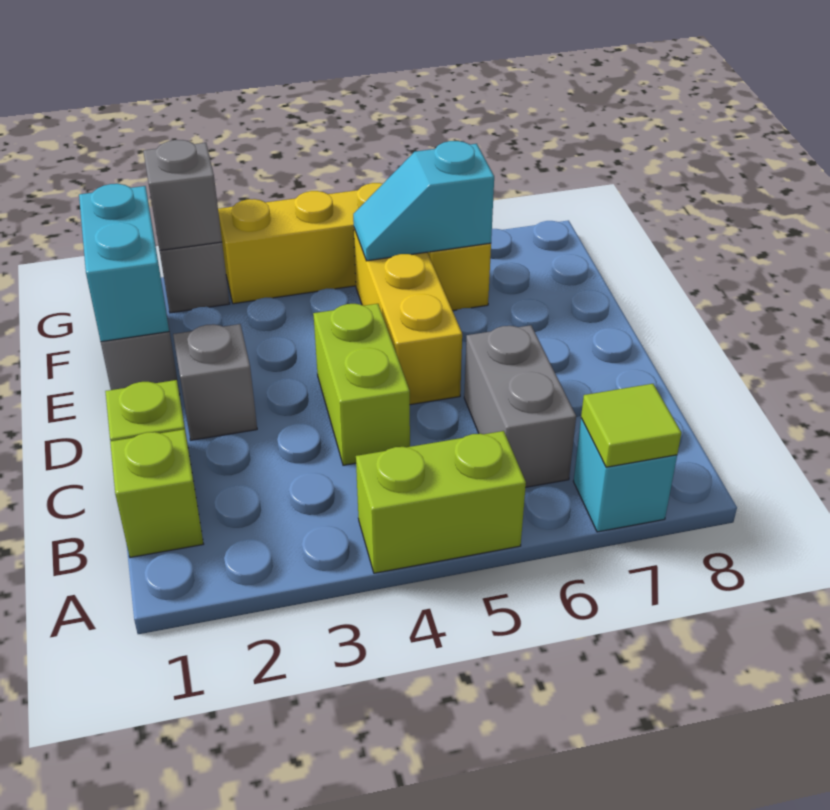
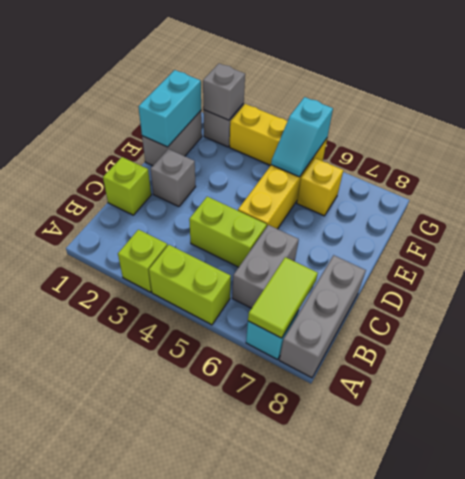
lime 1x1 tile [581,384,681,467] -> lime 1x2 tile [248,257,318,338]
none -> grey 1x3 brick [279,255,366,378]
lime 1x1 brick [110,429,203,558] -> lime 1x1 brick moved to [118,230,167,292]
lime 1x2 brick [313,304,410,465] -> lime 1x2 brick turned to [189,197,267,267]
cyan 1x2 slope [353,141,494,261] -> cyan 1x2 slope turned to [271,97,333,177]

